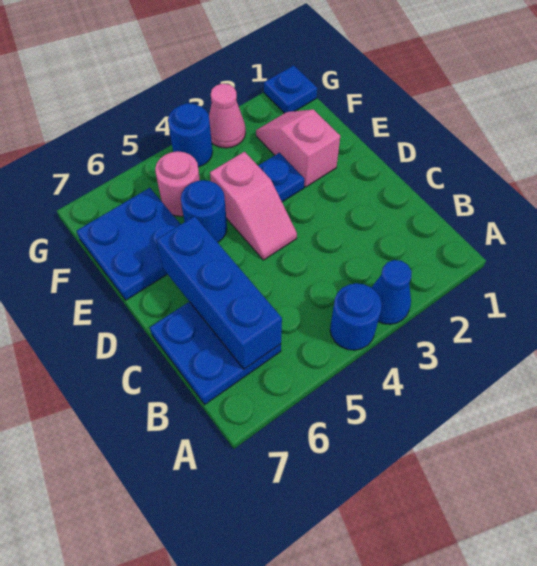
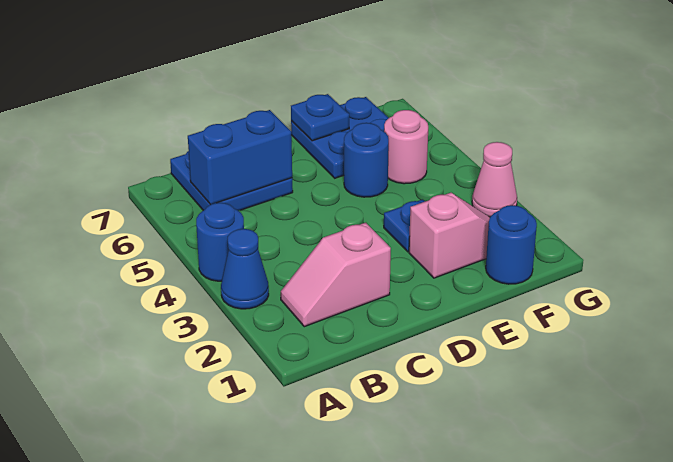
blue 1x3 brick [156,216,282,369] -> blue 1x2 brick [188,110,292,205]
pink 1x2 slope [210,152,297,260] -> pink 1x2 slope moved to [281,223,391,327]
blue 1x1 plate [264,65,317,113] -> blue 1x1 plate moved to [291,94,349,141]
blue 1x1 round brick [168,103,213,167] -> blue 1x1 round brick moved to [486,205,537,284]

